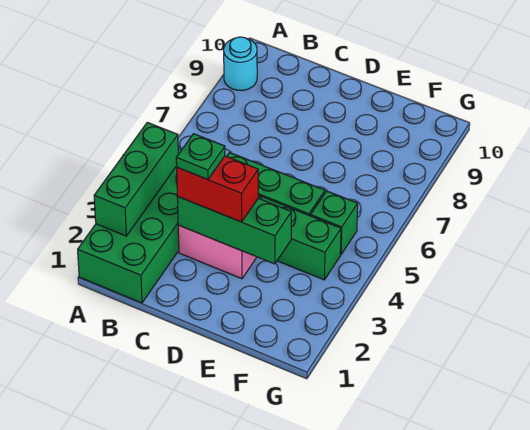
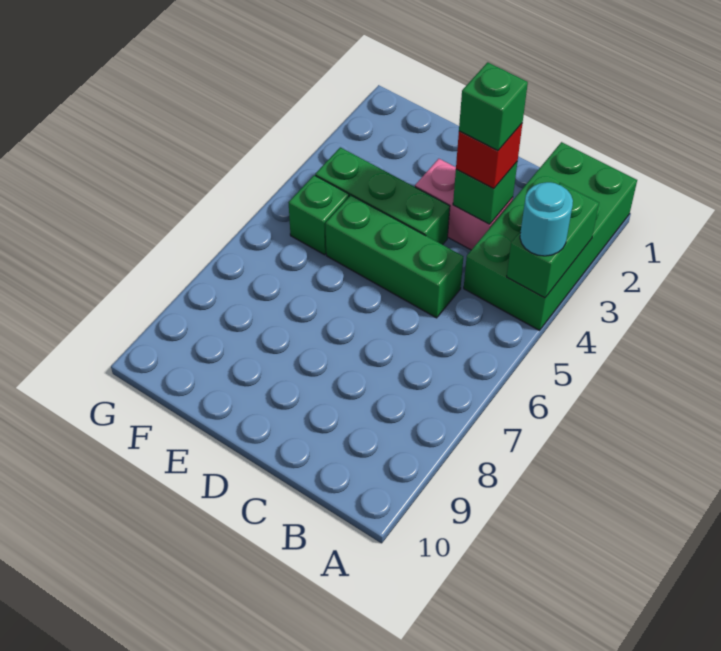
green 1x3 brick [94,122,178,236] -> green 1x2 brick [507,183,599,298]
cyan 1x1 round brick [224,37,257,91] -> cyan 1x1 round brick moved to [520,182,573,256]
green 1x3 brick [177,197,291,264] -> green 1x1 brick [453,161,518,224]
red 1x2 brick [177,156,258,222] -> red 1x1 brick [456,124,522,189]
green 1x1 plate [176,134,225,179] -> green 1x1 brick [459,62,528,150]

